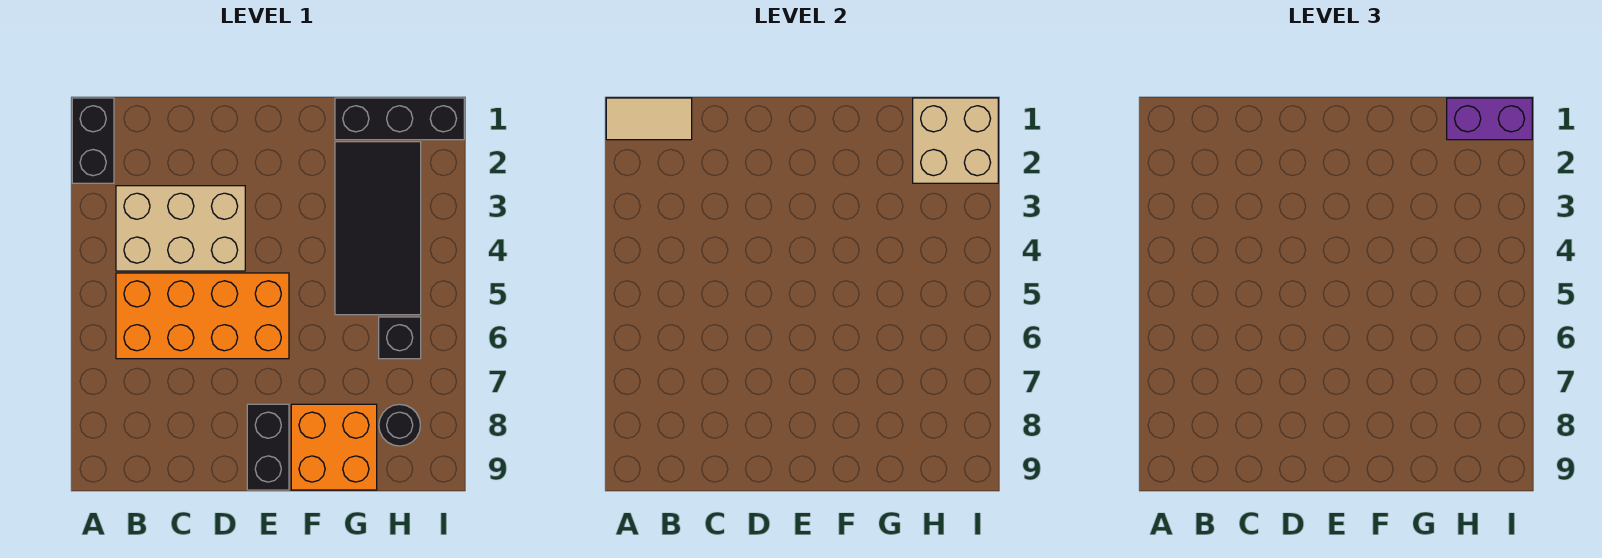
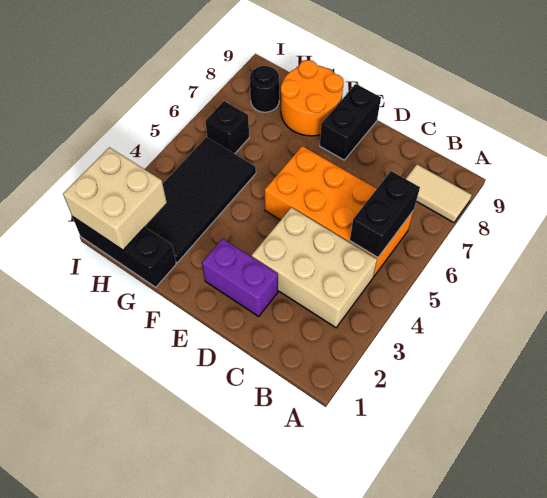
black 1x2 brick [72,98,114,183] -> black 1x2 brick moved to [350,171,420,257]
tan 1x2 tile [606,98,692,140] -> tan 1x2 tile moved to [406,164,472,223]
orange 2x2 brick [291,404,377,490] -> orange 2x2 round brick [281,60,344,136]
purple 1x2 brick [1447,98,1532,140] -> purple 1x2 brick moved to [202,239,278,316]

